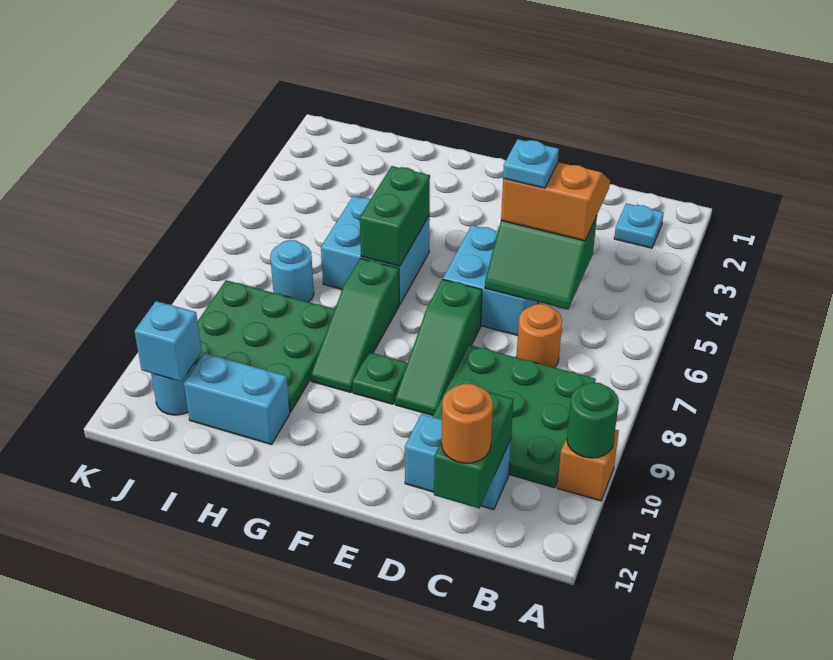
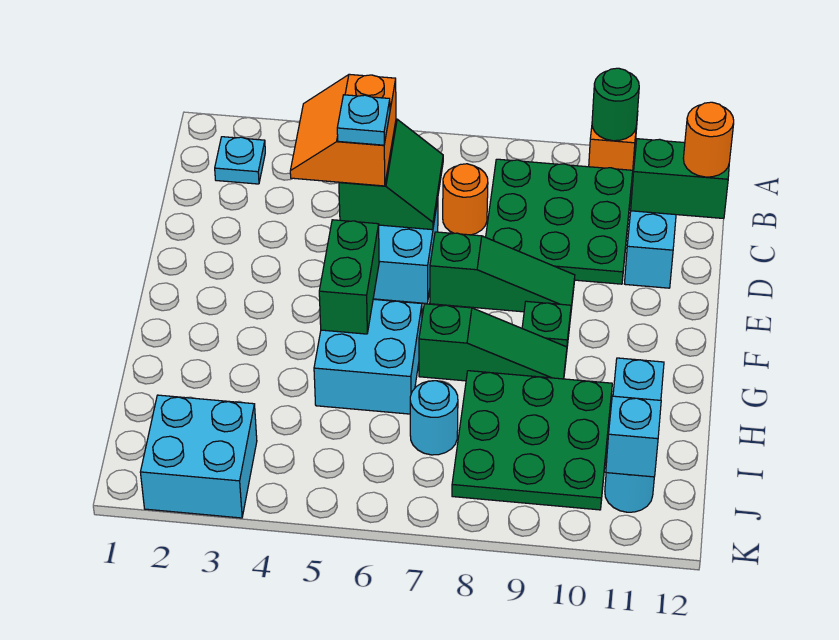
green 1x2 brick [360,166,430,266] -> green 1x2 brick turned to [319,220,379,334]
none -> cyan 2x2 brick [140,395,257,518]

